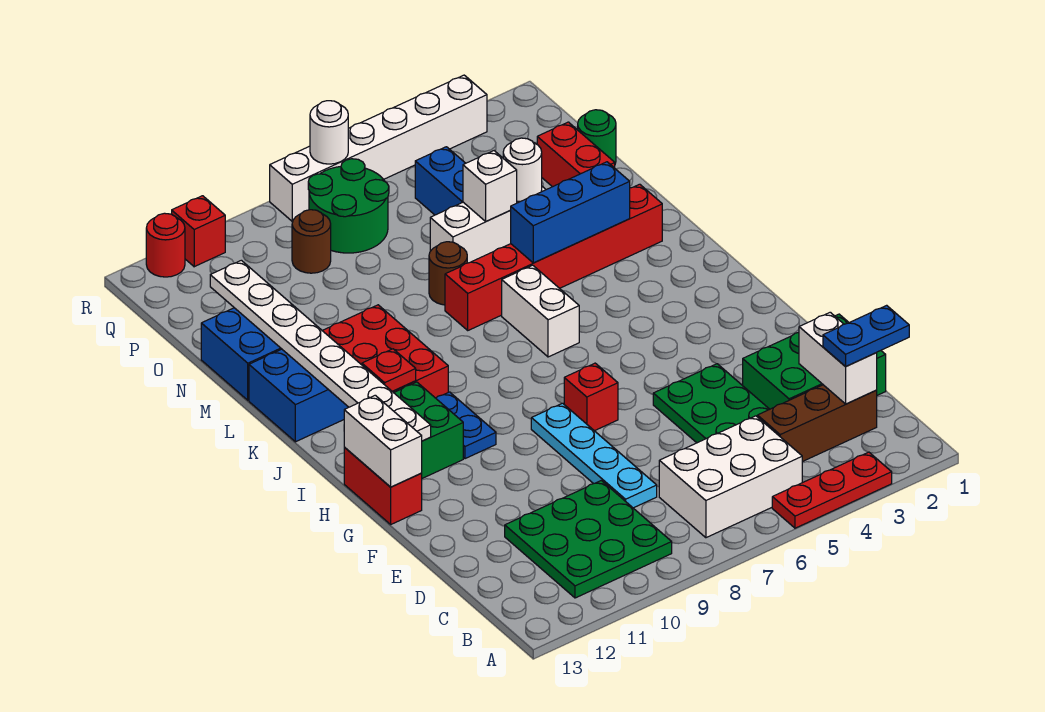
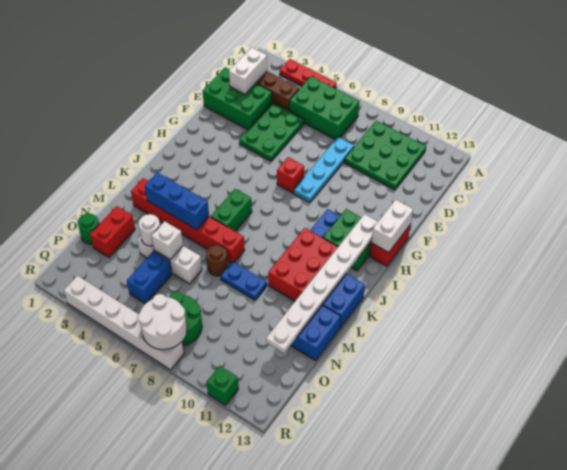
white 2x3 brick [659,416,803,538] -> green 2x3 brick [289,76,360,140]
blue 1x2 plate [823,305,909,367] -> blue 1x2 plate moved to [220,261,267,300]
white 1x2 brick [502,265,579,357] -> green 1x2 brick [211,189,252,231]
red 1x1 plate [362,349,416,391] -> none
brown 1x1 round brick [292,210,331,273] -> none
white 1x1 round brick [310,101,348,164] -> white 2x2 round brick [138,294,187,350]
red 1x1 brick [172,196,225,267] -> green 1x1 brick [206,366,239,405]
red 1x1 round brick [146,213,185,277] -> none

